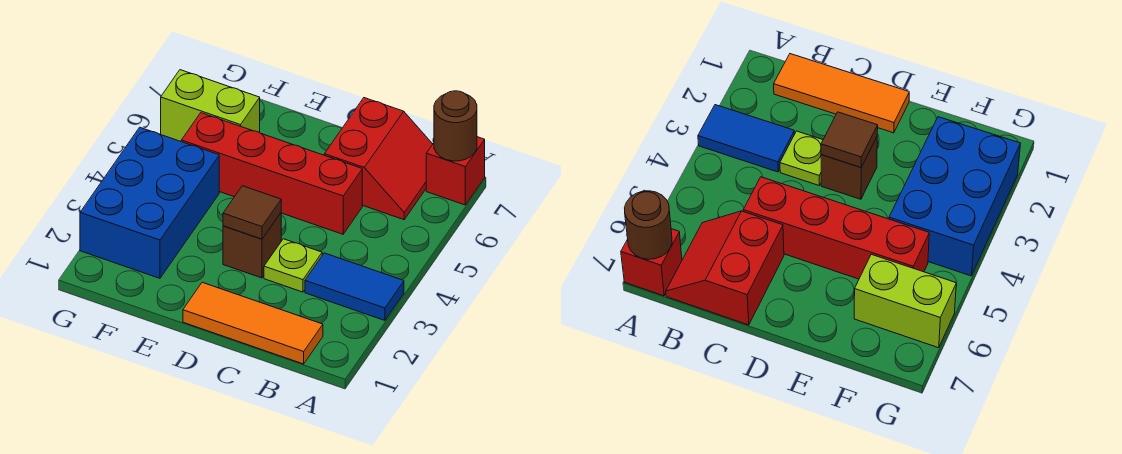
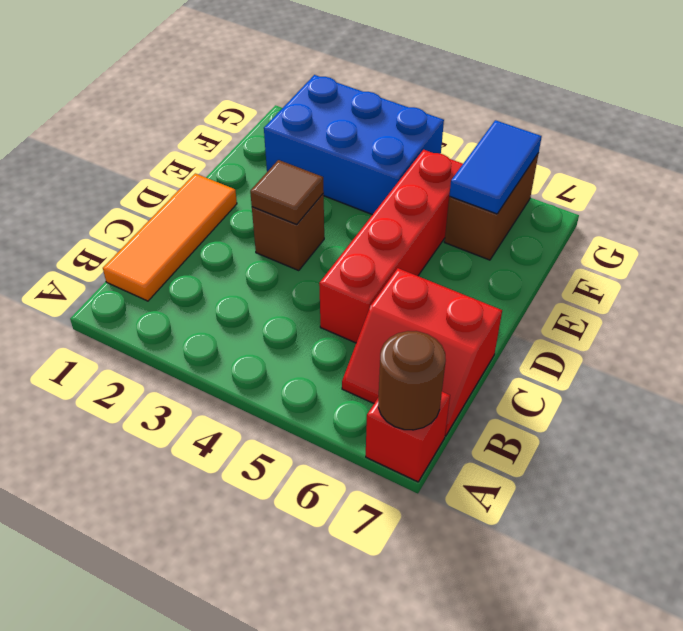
blue 1x2 tile [305,253,404,320] -> blue 1x2 tile moved to [449,120,542,214]
lime 1x1 plate [264,239,322,292] -> none
lime 1x2 brick [161,70,260,141] -> brown 1x2 brick [445,153,539,260]

